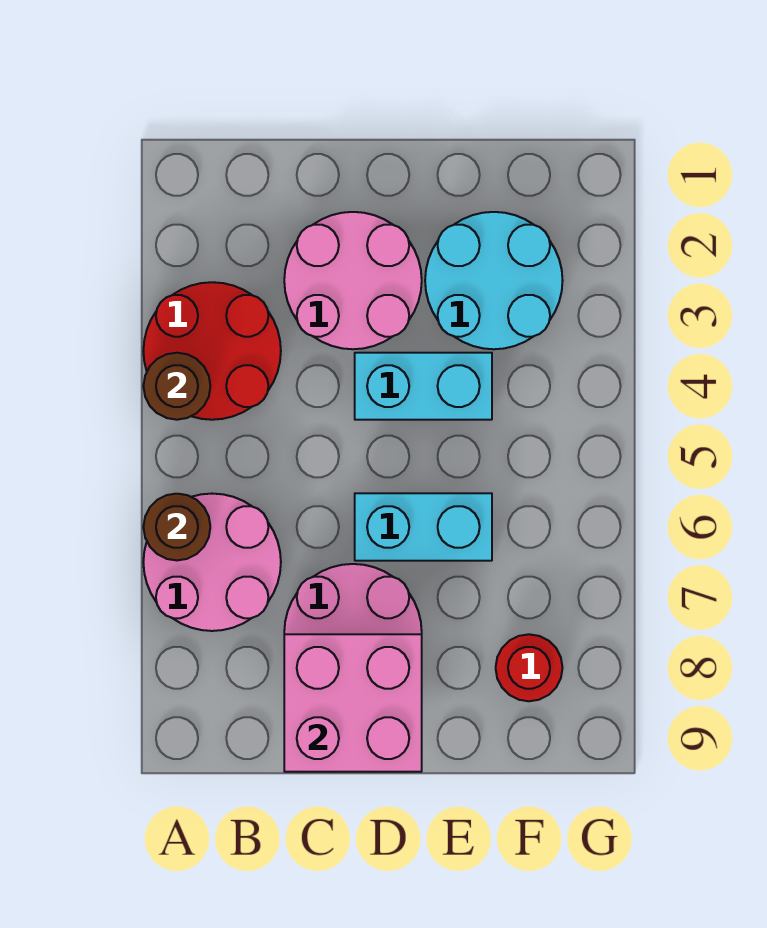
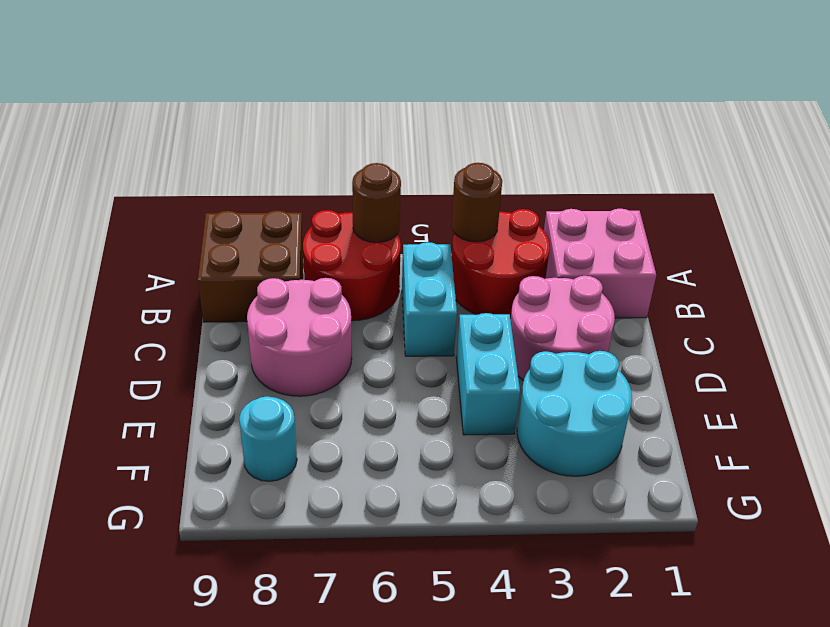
pink 2x2 round brick [143,494,281,631] -> red 2x2 round brick [303,210,401,321]
none -> brown 2x2 brick [198,210,303,322]
pink 2x2 brick [284,634,422,772] -> pink 2x2 brick moved to [544,209,656,318]
cyan 1x2 brick [355,493,492,561] -> cyan 1x2 brick moved to [402,242,457,356]
red 1x1 round brick [496,634,562,701] -> cyan 1x1 round brick [239,396,297,481]

